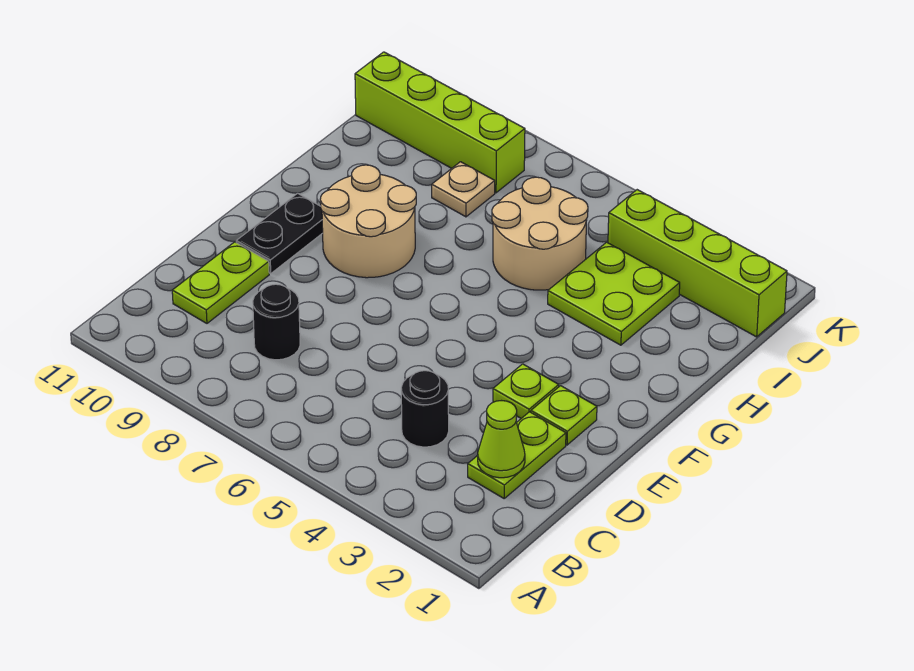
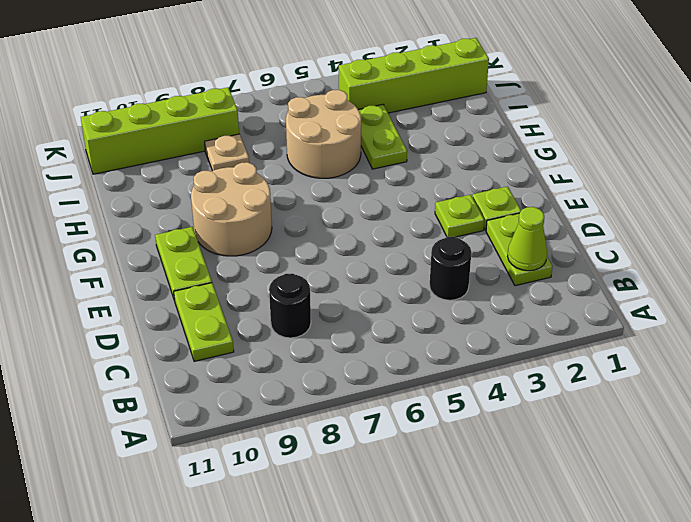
black 1x2 plate [236,193,323,273] -> lime 1x2 plate [155,227,212,301]
lime 2x2 plate [548,242,680,345] -> lime 1x2 plate [358,105,407,169]

